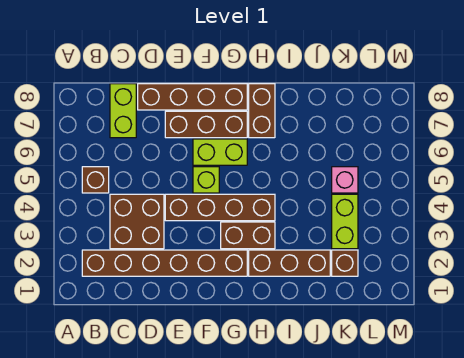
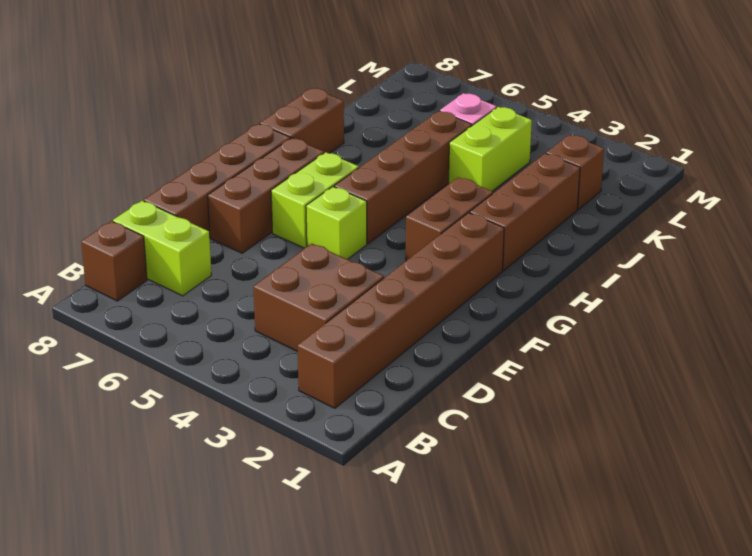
brown 1x1 brick [82,167,109,193] -> brown 1x1 brick moved to [81,221,147,301]
brown 1x4 brick [165,194,275,221] -> brown 1x4 brick moved to [334,111,472,244]
brown 1x2 brick [249,84,275,138] -> brown 1x2 brick turned to [260,88,344,153]
lime 1x2 brick [332,194,358,249] -> lime 1x2 brick turned to [448,107,532,191]

